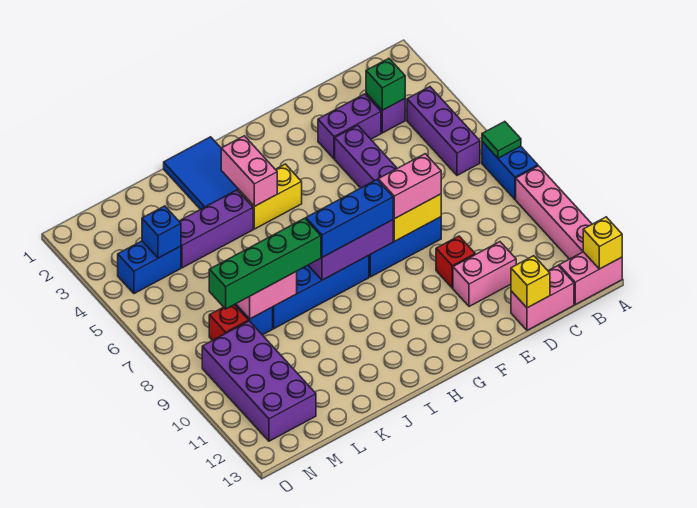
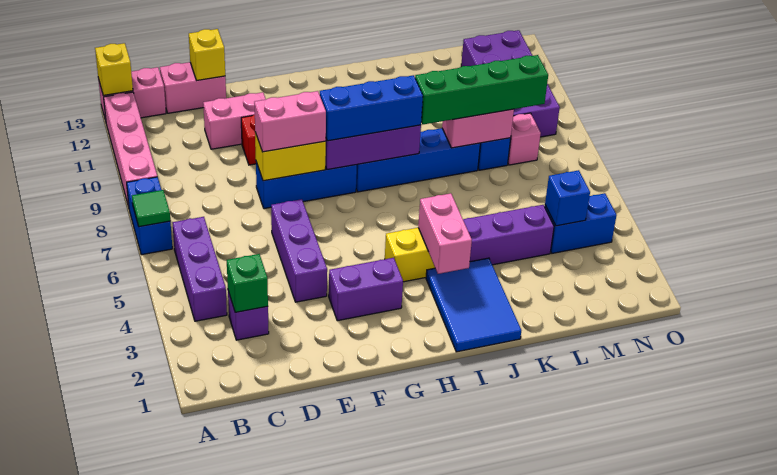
purple 1x2 brick [318,94,381,159] -> purple 1x2 brick moved to [329,258,403,321]
red 1x1 brick [209,305,249,340] -> pink 1x1 brick [508,113,541,165]

